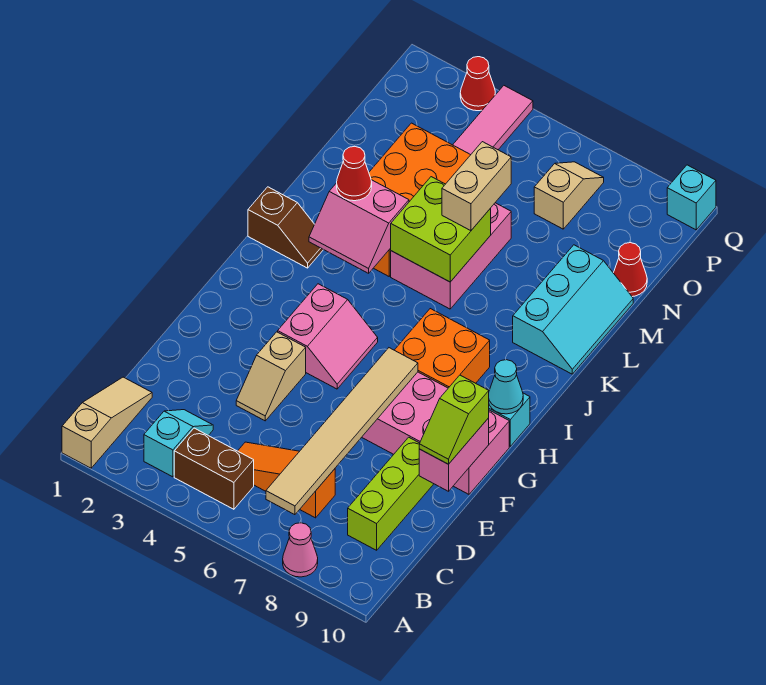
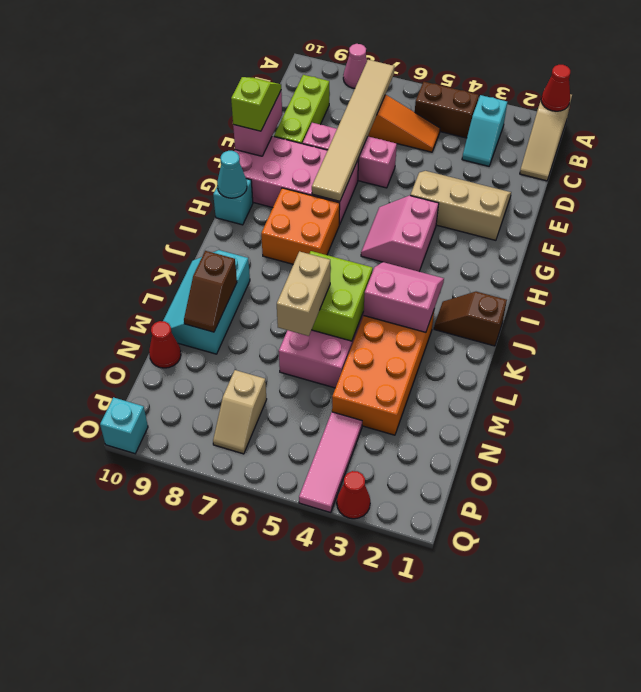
tan 1x2 slope [236,332,306,421] -> tan 2x3 slope [410,171,511,240]
none -> pink 1x3 brick [303,123,397,188]
red 1x1 cone [337,146,372,201] -> red 1x1 cone moved to [541,65,570,111]
none -> brown 1x2 slope [184,251,237,332]

